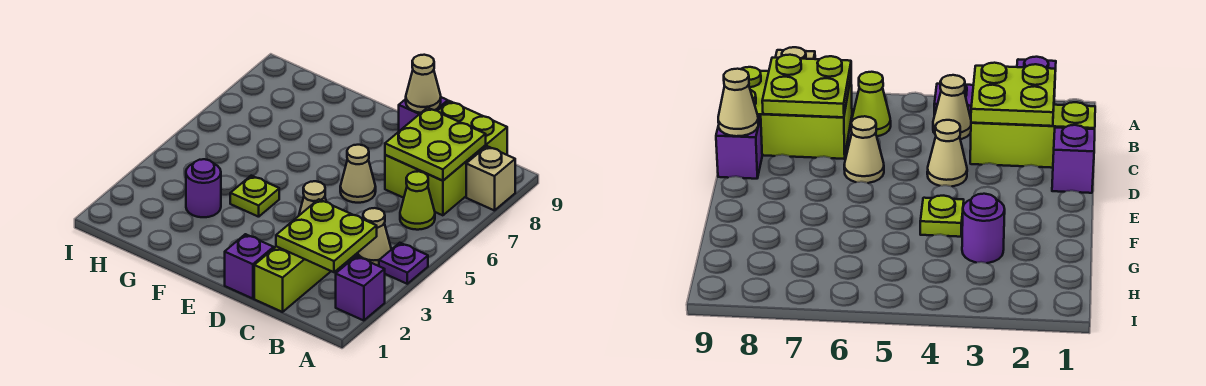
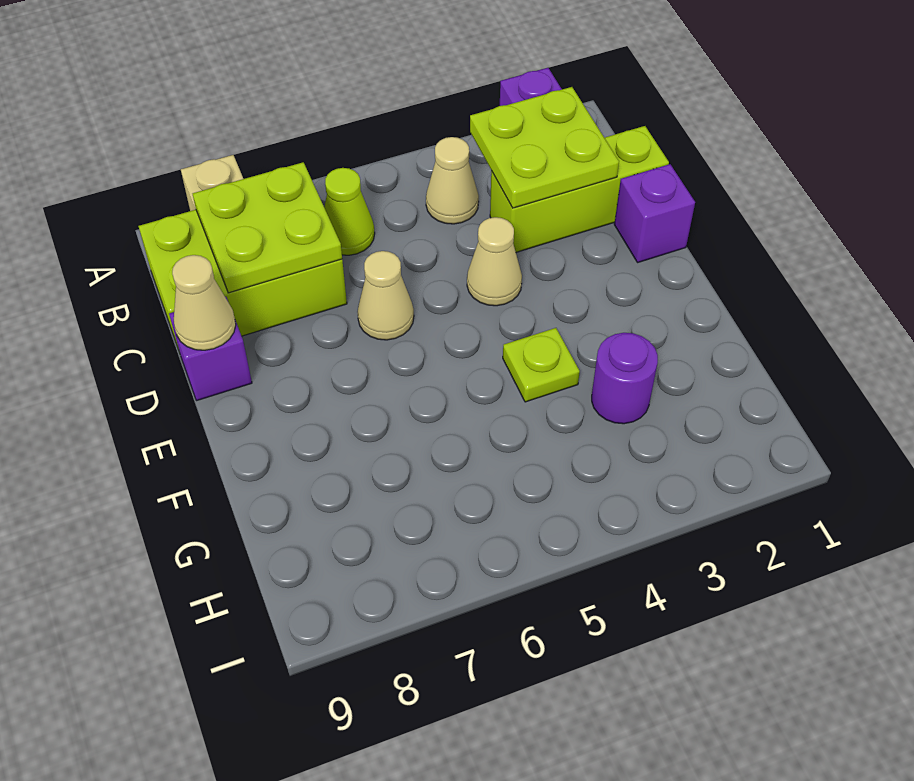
purple 1x1 plate [379,243,428,284] -> none

